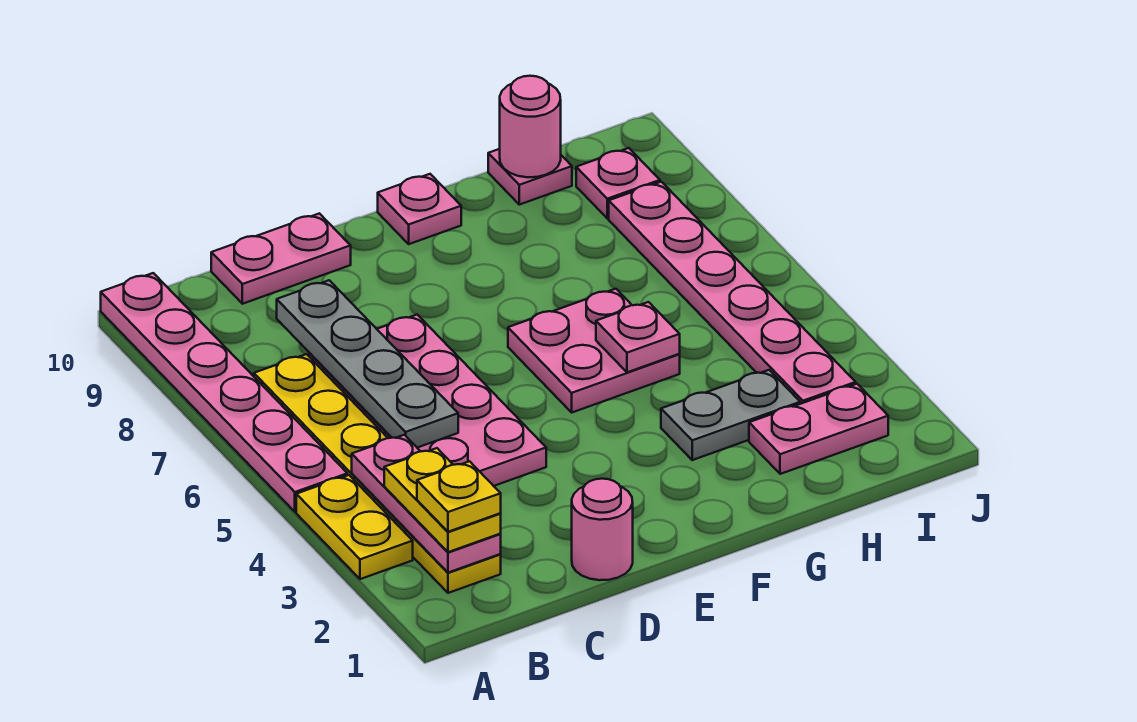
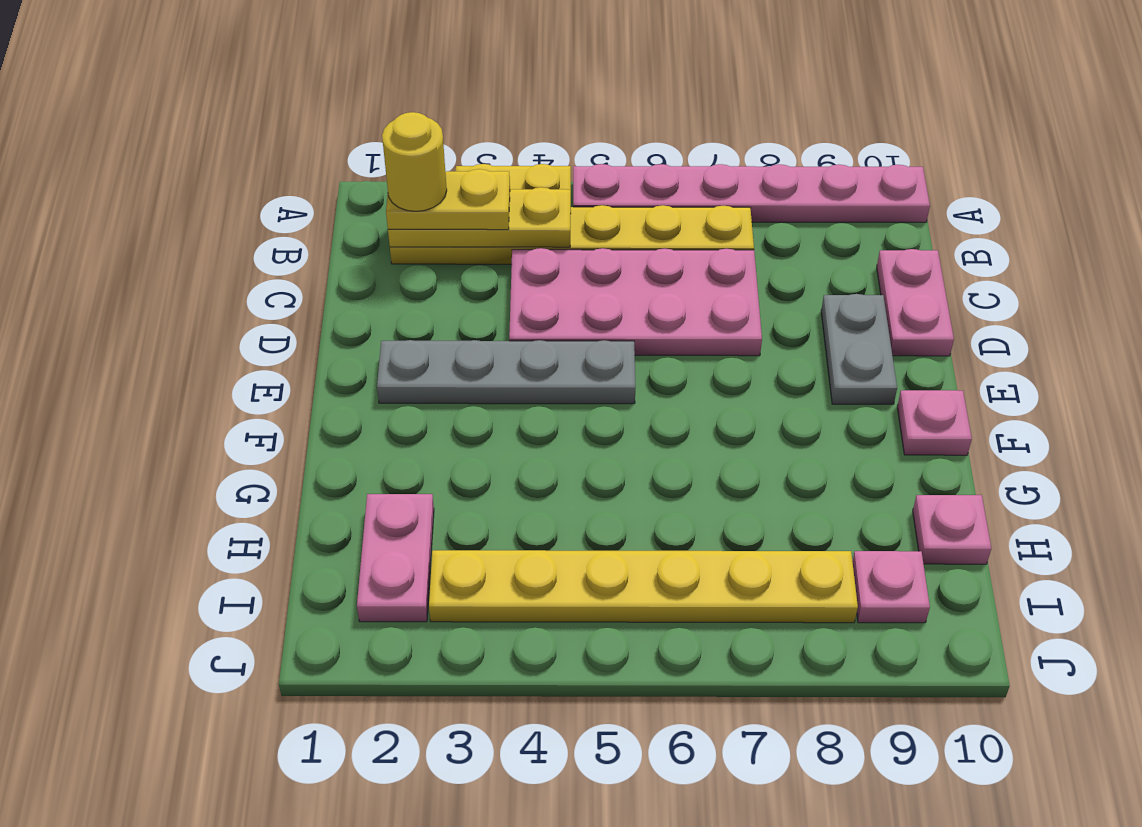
pink 1x3 plate [352,435,501,573] -> yellow 1x3 plate [388,187,571,247]
yellow 1x1 plate [417,461,501,532] -> yellow 1x1 round brick [382,112,447,211]
grey 1x4 plate [277,280,458,448] -> grey 1x4 plate moved to [377,340,636,404]
pink 1x1 round brick [572,479,633,580] -> none
pink 2x2 plate [508,289,680,412] -> none
grey 1x2 plate [661,370,800,460] -> grey 1x2 plate moved to [821,294,897,404]
pink 1x1 plate [596,302,680,372] -> none
pink 1x1 round brick [500,76,561,177] -> none
pink 1x6 plate [609,182,856,404] -> yellow 1x6 plate [429,550,858,623]

